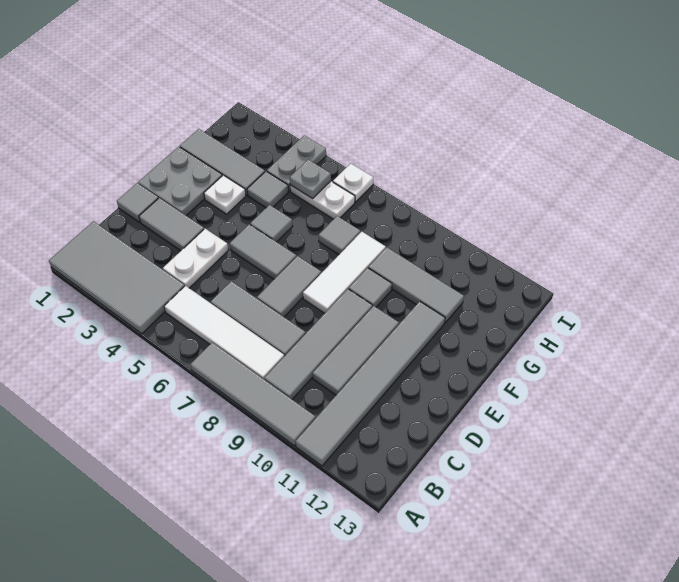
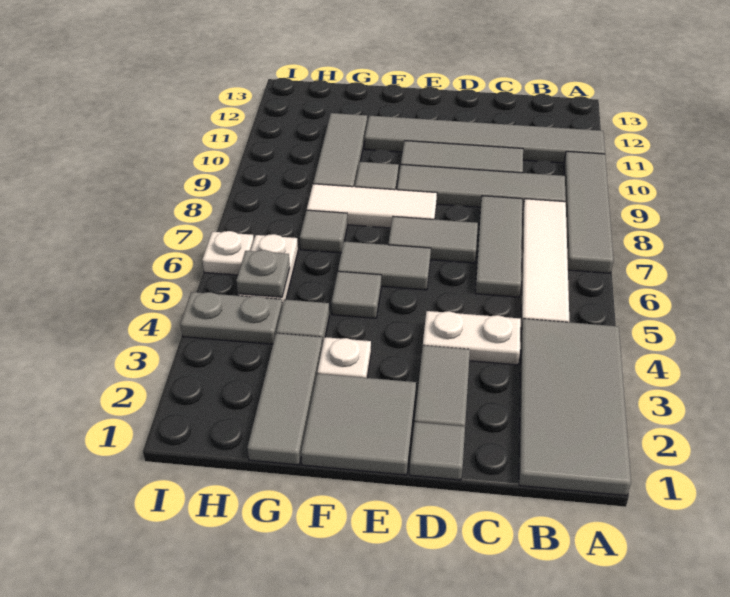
grey 2x2 plate [138,147,222,216] -> grey 2x2 tile [301,374,416,475]
grey 1x2 tile [230,224,296,279] -> grey 1x2 tile turned to [338,242,431,290]

